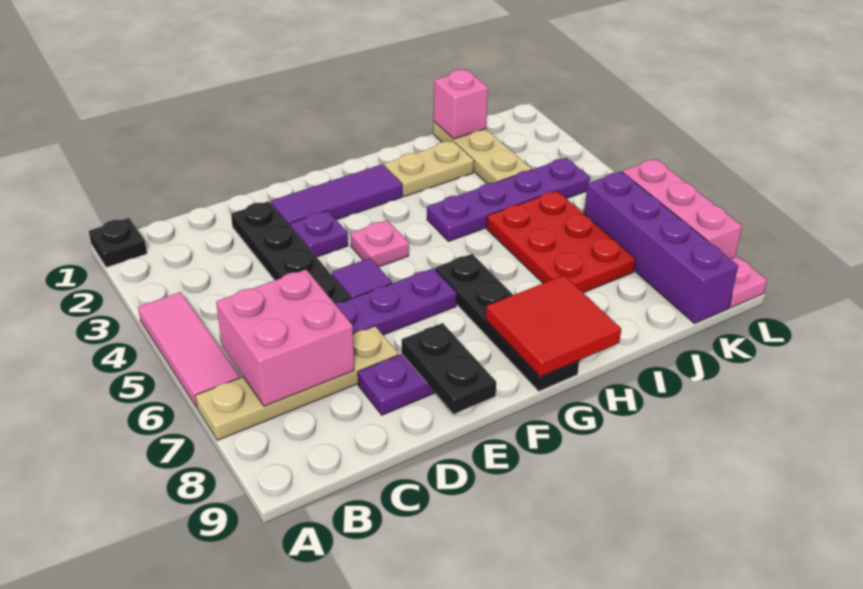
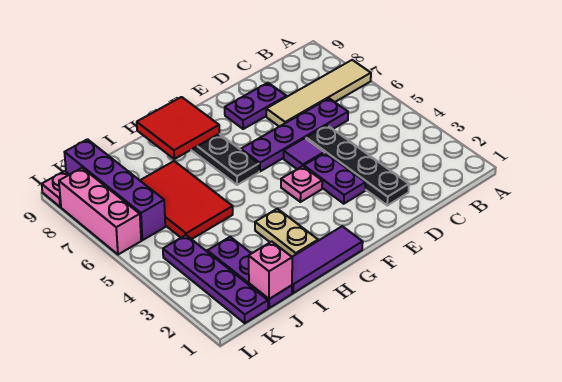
black 1x1 plate [89,218,147,267] -> none
pink 1x3 tile [138,292,240,408] -> none
tan 1x4 plate [195,326,398,440] -> tan 1x4 tile [266,60,371,127]
pink 2x2 brick [216,270,354,406] -> none
purple 1x3 tile [271,164,402,225] -> purple 1x3 tile moved to [292,226,363,293]
purple 1x1 plate [290,211,348,257] -> purple 1x2 plate [304,153,366,204]
black 1x2 plate [402,323,496,414] -> none
tan 1x2 plate [384,141,474,197] -> tan 1x2 plate turned to [255,209,318,257]
purple 1x4 plate [427,158,590,241] -> purple 1x4 plate turned to [163,235,268,323]
red 2x3 plate [487,191,636,293] -> red 2x3 tile [140,161,233,239]
tan 1x3 plate [433,122,532,183] -> purple 1x3 plate [207,237,292,308]

